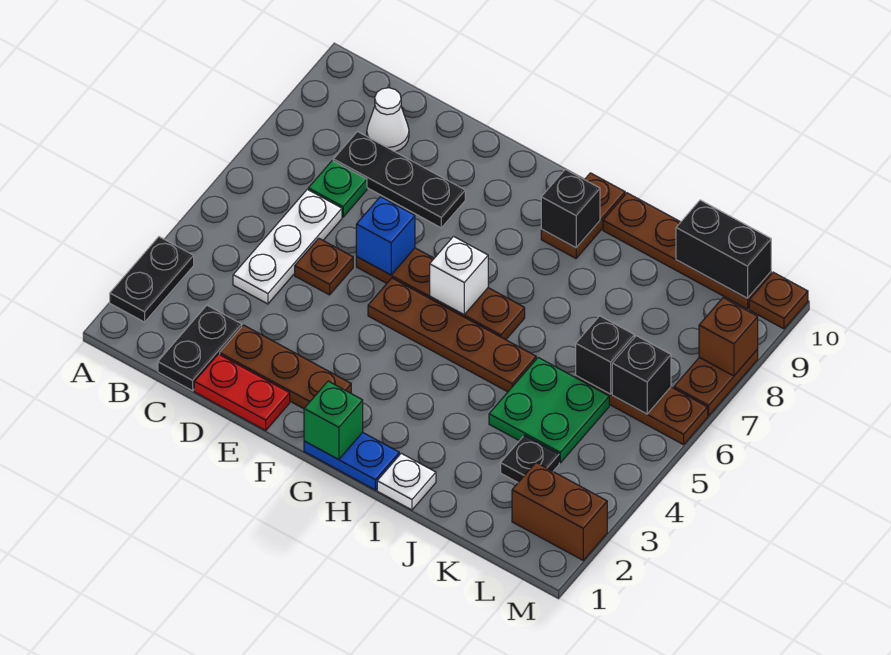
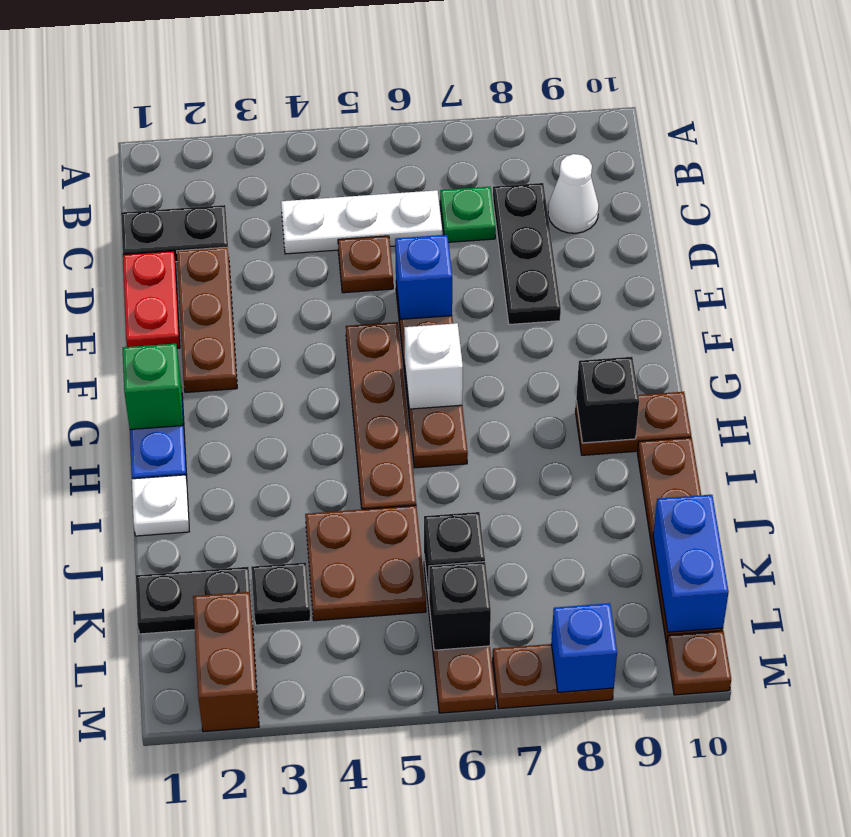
black 1x2 plate [110,237,194,322] -> black 1x2 plate moved to [136,567,252,634]
green 2x2 plate [489,358,609,463] -> brown 2x2 plate [305,506,426,621]
black 1x2 brick [676,200,771,298] -> blue 1x2 brick [653,495,729,632]
brown 1x1 brick [699,298,758,376] -> blue 1x1 brick [551,603,617,692]

